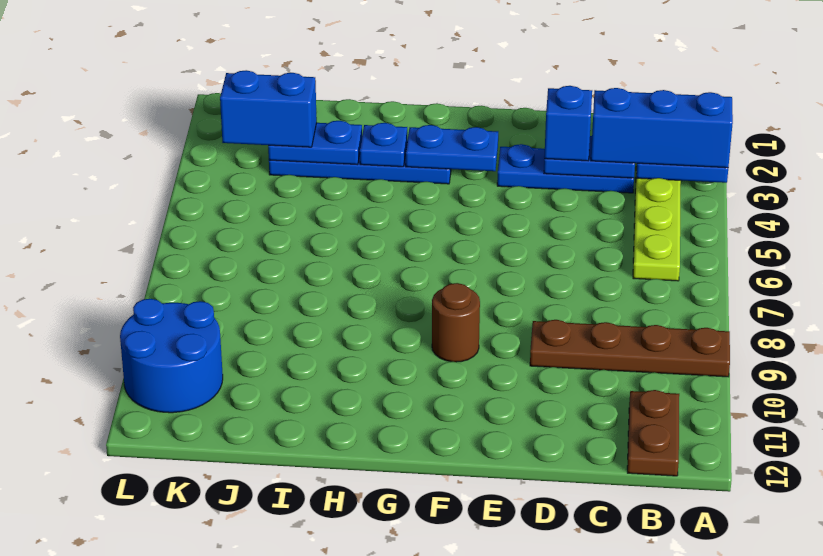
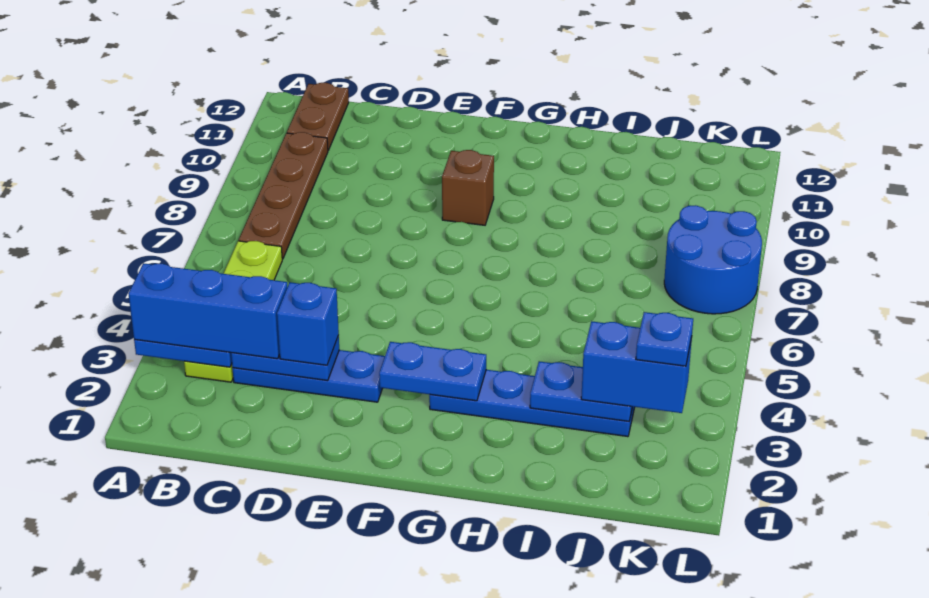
brown 1x4 plate [530,320,730,377] -> brown 1x4 plate turned to [239,132,328,259]
brown 1x1 round brick [432,283,480,362] -> brown 1x1 brick [442,150,494,225]
blue 1x1 plate [360,123,407,167] -> blue 1x1 plate moved to [636,312,693,366]
blue 2x2 round brick [120,299,223,413] -> blue 2x2 round brick moved to [664,205,762,314]

